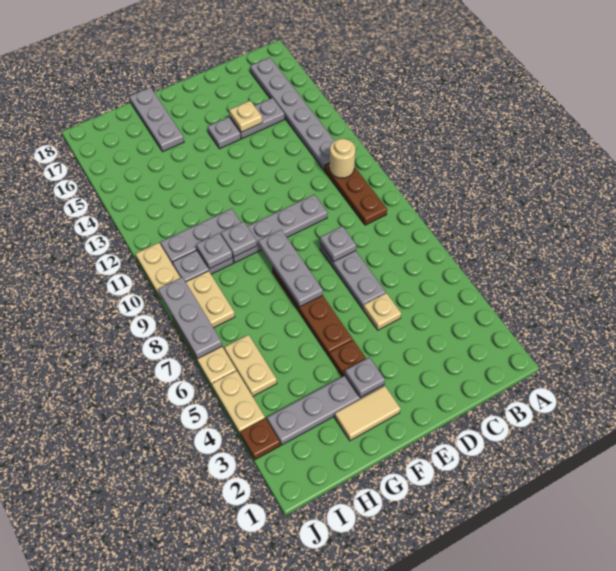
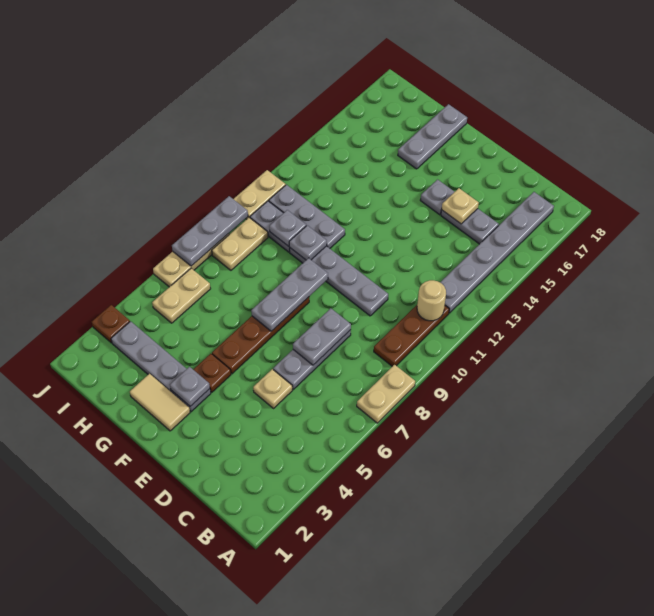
grey 1x1 plate [320,226,356,262] -> grey 1x2 plate [293,308,351,365]
tan 1x2 plate [212,370,265,435] -> tan 1x2 plate moved to [357,365,415,423]

